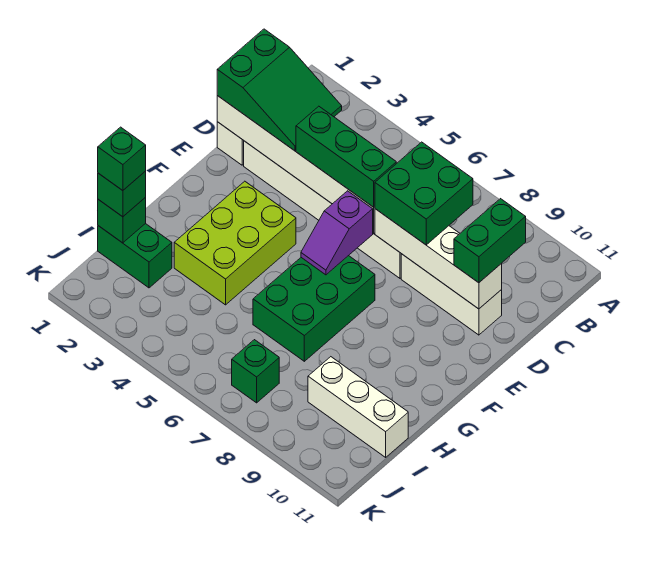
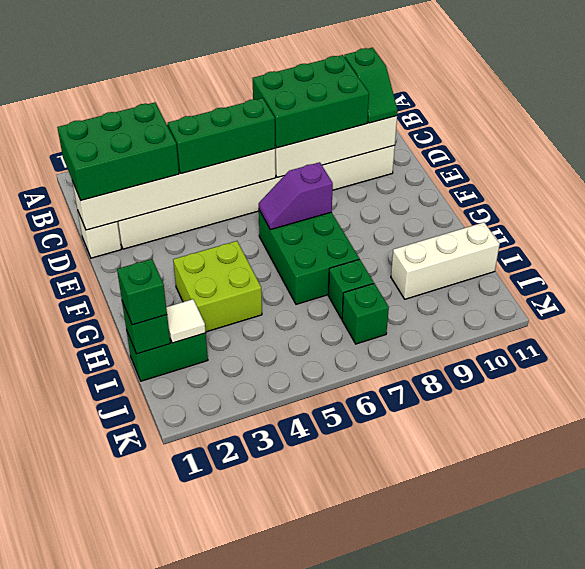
green 2x3 slope [217,29,342,151] -> green 2x3 brick [57,102,179,200]
green 2x2 brick [375,142,473,245] -> green 2x3 brick [253,55,369,148]
green 1x2 brick [454,199,526,283] -> green 1x2 slope [344,48,398,123]
purple 1x2 slope [301,191,373,275] -> purple 1x2 slope turned to [259,162,333,230]
lime 2x3 brick [174,181,296,305] -> lime 2x2 brick [173,241,262,332]
green 1x1 brick [98,127,146,191] -> green 1x1 brick moved to [328,259,374,319]
none -> white 1x1 tile [166,299,206,343]

